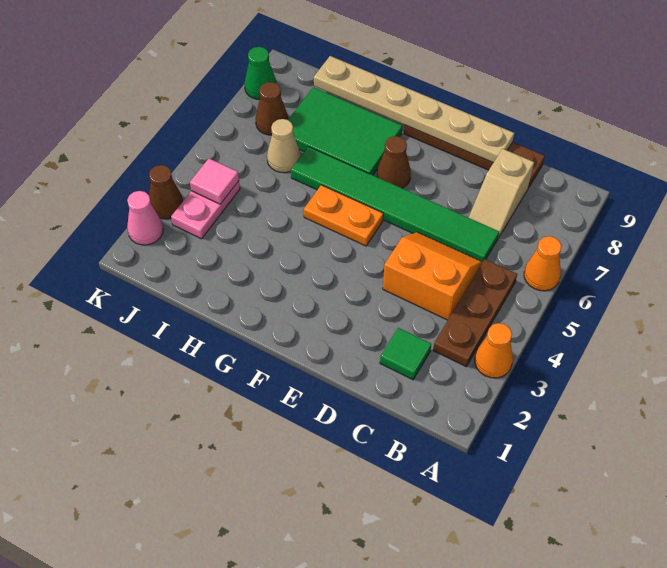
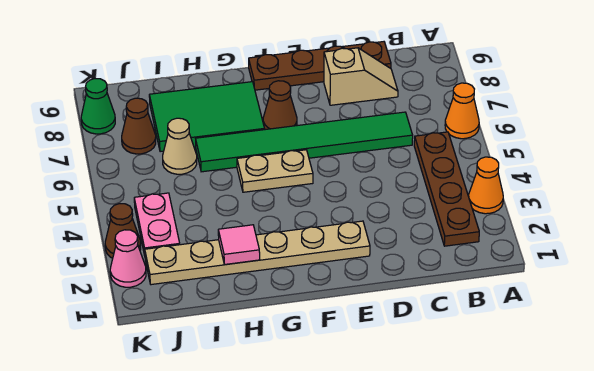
brown 1x3 plate [433,259,517,367] -> brown 1x4 plate [414,132,479,246]
green 1x1 tile [380,328,431,380] -> none
orange 2x2 slope [383,232,482,320] -> none
tan 1x2 slope [469,149,534,238] -> tan 1x2 slope turned to [324,48,398,105]
tan 1x6 plate [314,56,514,163] -> tan 1x6 plate moved to [145,221,370,285]
orange 1x2 plate [304,185,383,246] -> tan 1x2 plate [237,150,313,192]
pink 1x1 tile [190,159,239,204] -> pink 1x1 tile moved to [218,225,260,265]

